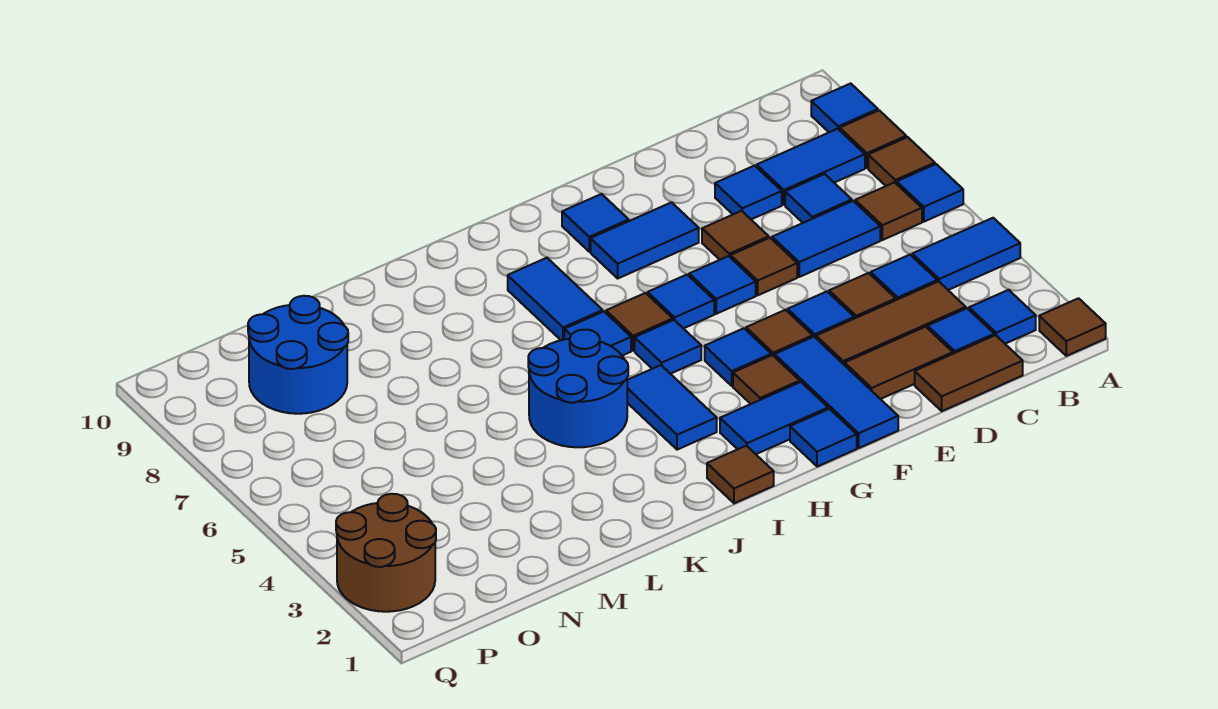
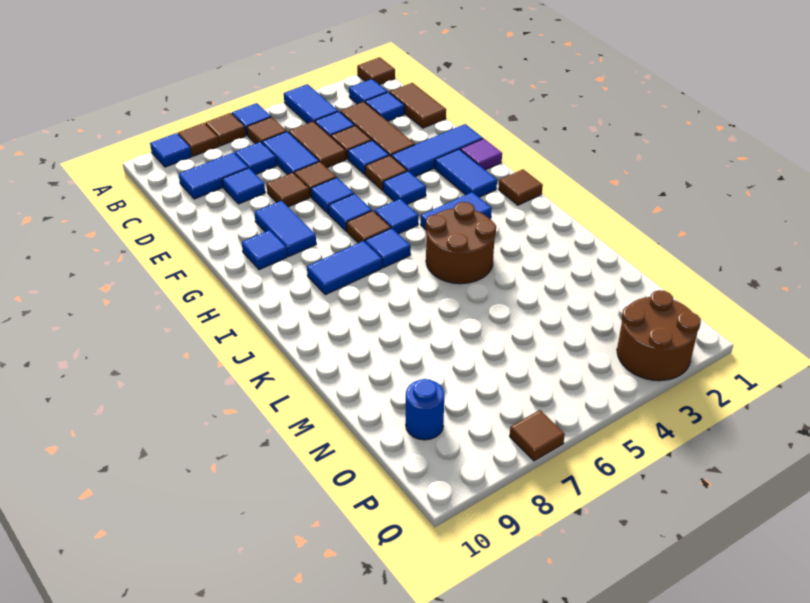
blue 1x2 tile [757,129,865,205] -> blue 1x2 tile turned to [179,152,248,199]
brown 1x2 tile [845,327,953,399] -> brown 1x2 tile moved to [289,121,346,168]
blue 1x1 tile [790,409,857,467] -> purple 1x1 tile [460,139,502,170]
brown 1x1 tile [733,355,800,404] -> brown 1x1 tile moved to [510,410,565,461]
blue 2x2 round brick [528,330,628,447] -> brown 2x2 round brick [426,202,496,284]
blue 2x2 round brick [248,296,348,414] -> blue 1x1 round brick [406,379,444,440]

